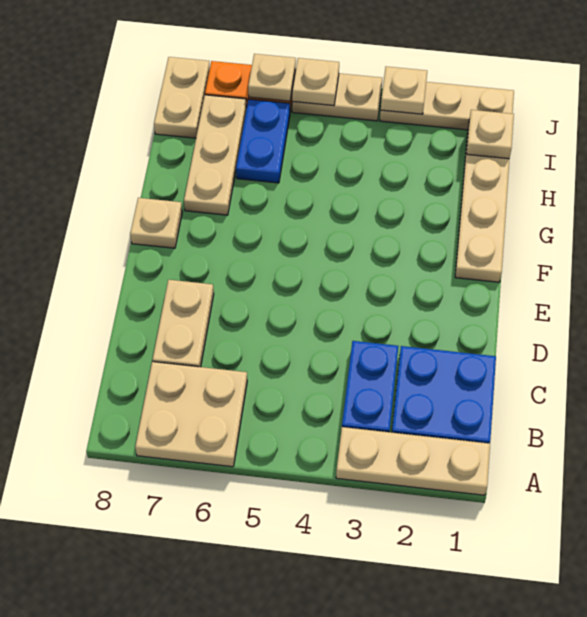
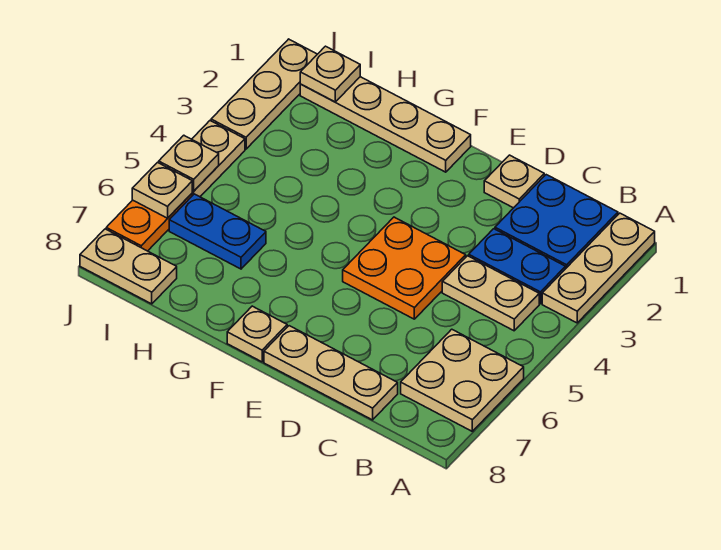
tan 1x2 plate [153,280,214,367] -> tan 1x2 plate moved to [442,256,539,331]
none -> orange 2x2 plate [343,217,466,319]
tan 1x3 plate [184,95,247,215] -> tan 1x3 plate moved to [264,326,398,420]
tan 1x1 plate [381,67,427,114] -> tan 1x1 plate moved to [484,155,544,208]

